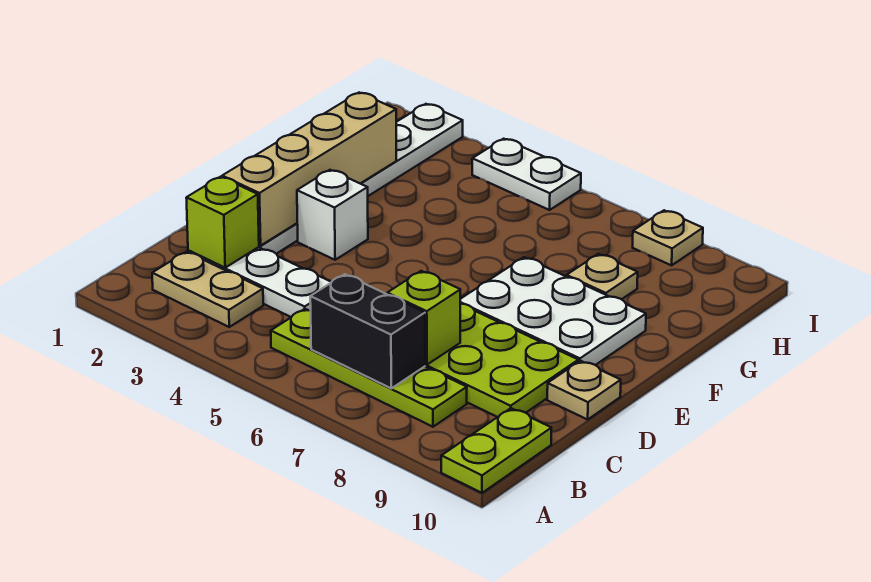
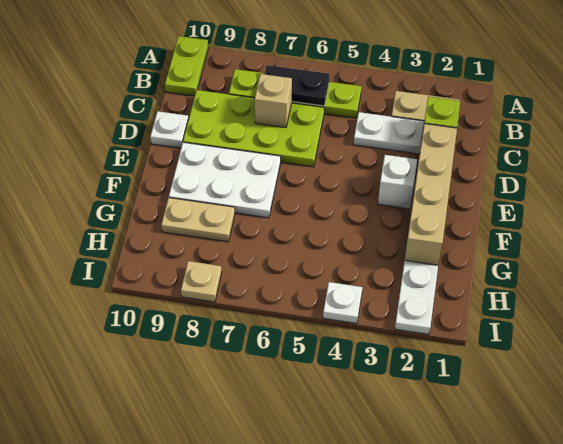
black 1x2 brick [310,274,425,388] -> black 1x2 plate [265,65,330,106]
lime 1x1 brick [387,271,460,365] -> tan 1x1 brick [255,74,292,128]
tan 1x1 plate [547,361,621,419] -> white 1x1 plate [150,111,189,148]
tan 1x1 plate [567,254,638,299] -> tan 1x2 plate [161,198,235,242]
white 1x2 plate [472,139,581,210] -> white 1x1 plate [323,282,362,323]

